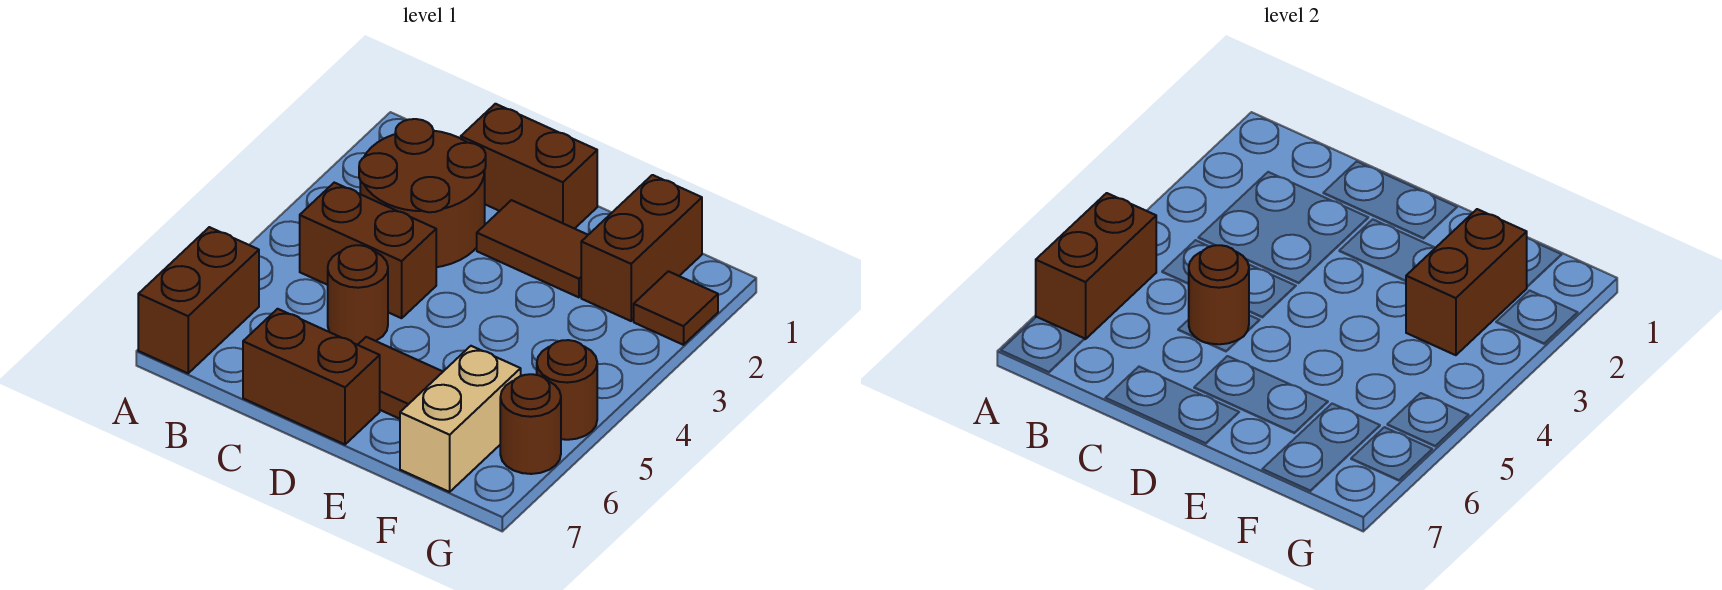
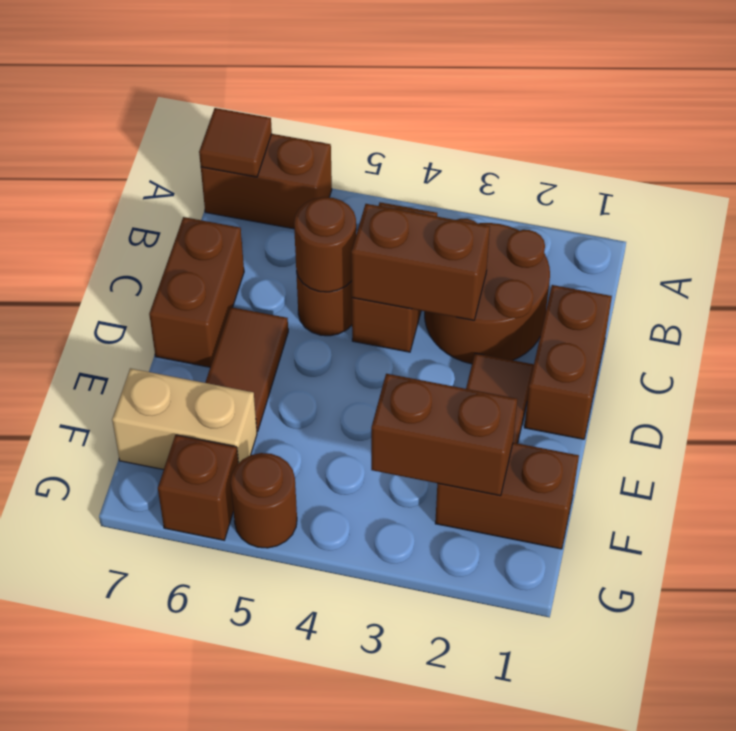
brown 1x2 brick [1036,193,1156,339] -> brown 1x2 brick moved to [351,204,490,320]
brown 1x1 tile [634,271,718,345] -> brown 1x1 tile moved to [199,108,272,177]
brown 1x1 round brick [500,374,561,474] -> brown 1x1 brick [158,435,238,540]

